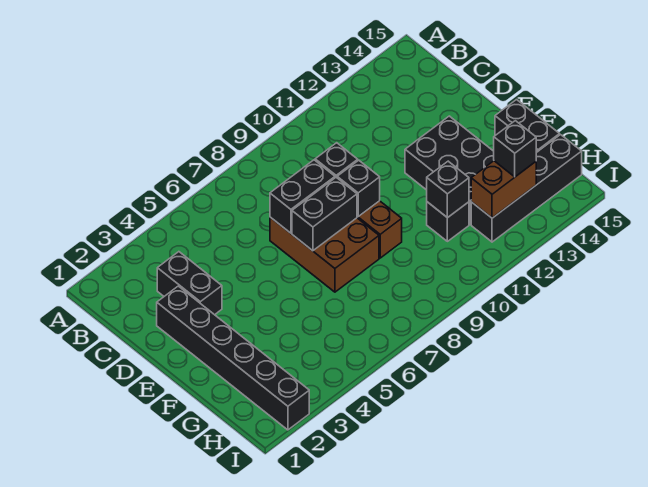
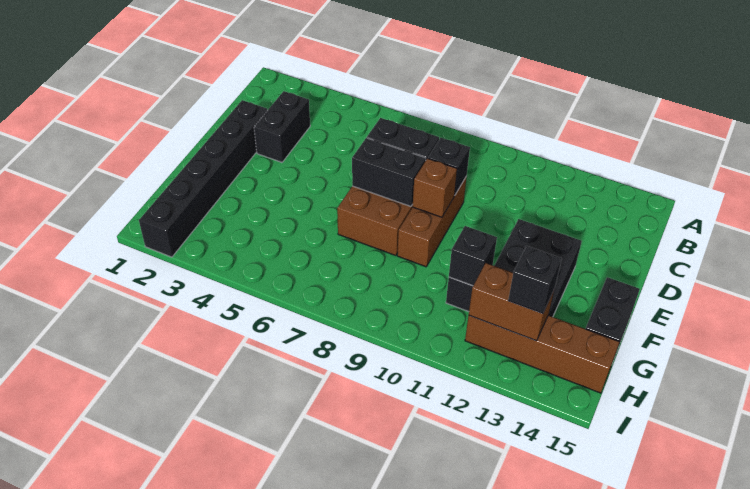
black 1x1 brick [337,160,380,216] -> brown 1x1 brick [413,158,457,217]
black 1x4 brick [471,135,582,242] -> brown 1x4 brick [465,315,619,393]

